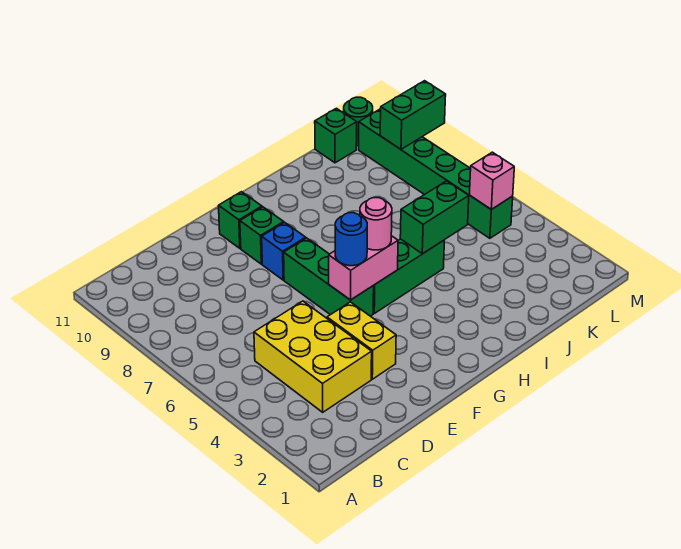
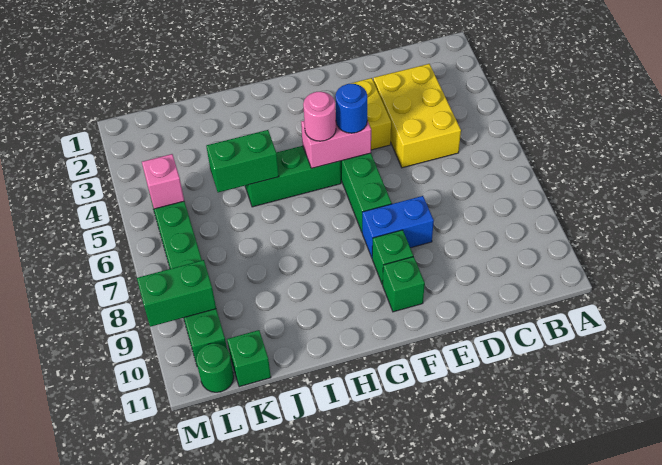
blue 1x1 brick [262,222,306,280] -> blue 1x2 brick [362,196,434,257]

